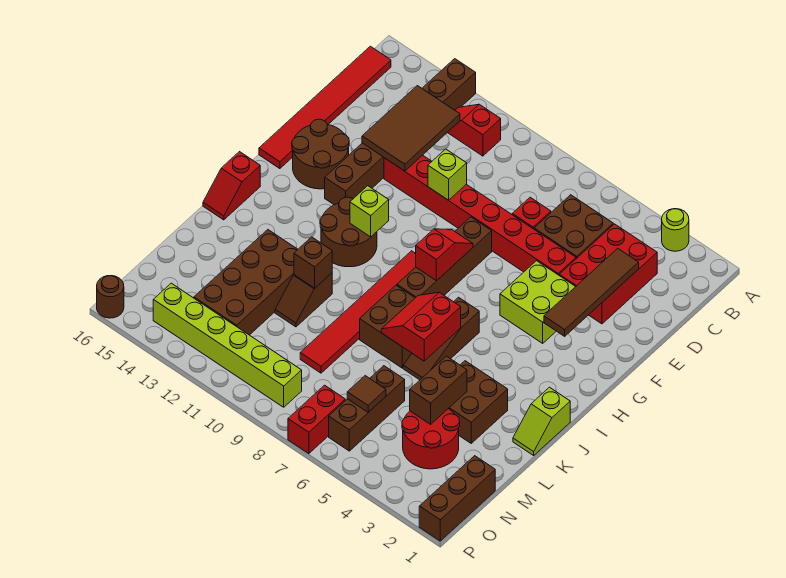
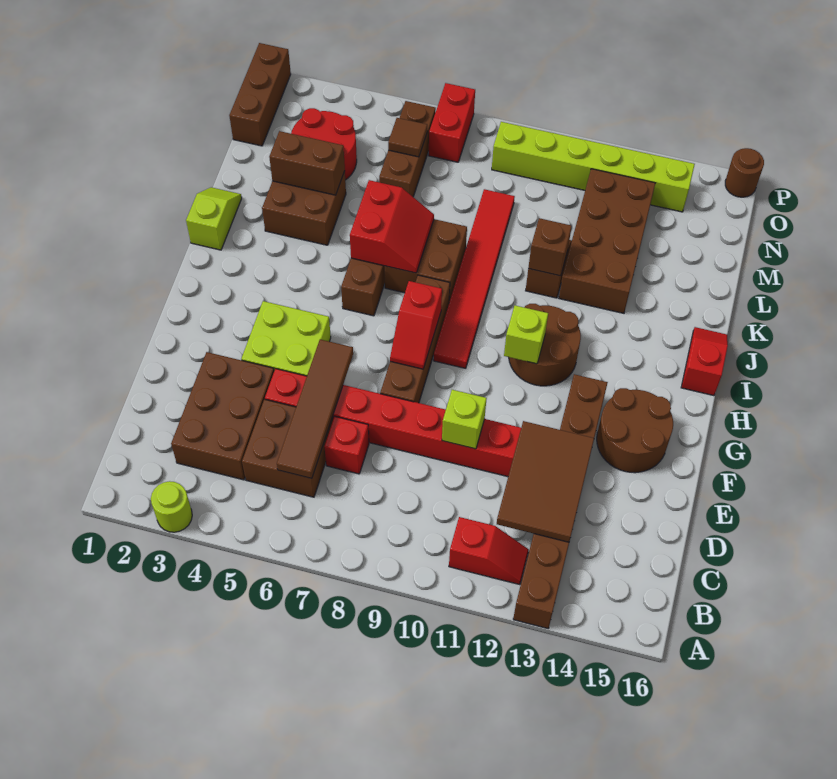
red 1x6 tile [259,46,391,169] -> none
red 2x3 brick [559,224,657,324] -> brown 2x3 brick [171,352,274,480]
brown 1x4 tile [544,248,639,336] -> brown 1x4 tile moved to [277,339,353,478]
brown 1x2 brick [410,356,467,424] -> brown 1x2 brick turned to [269,131,345,195]

